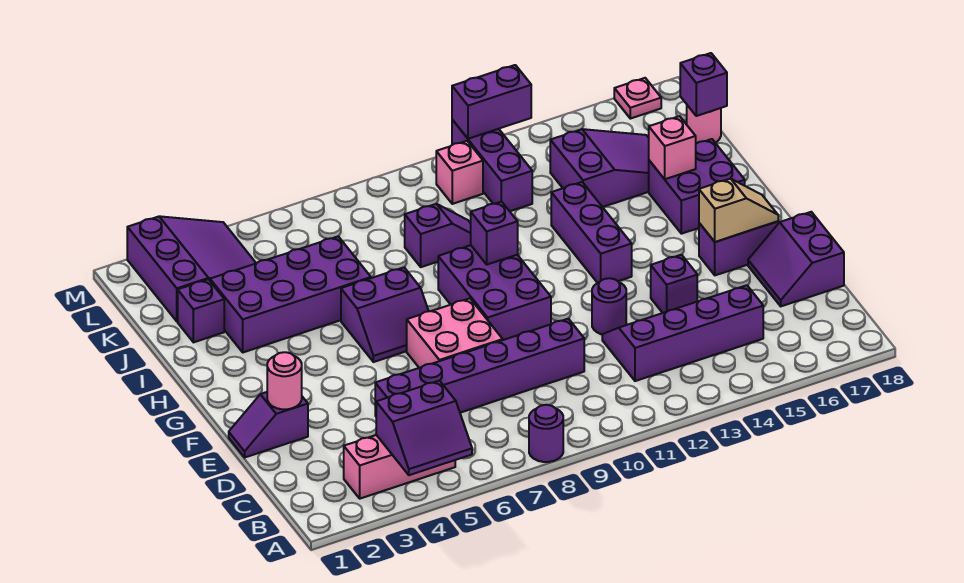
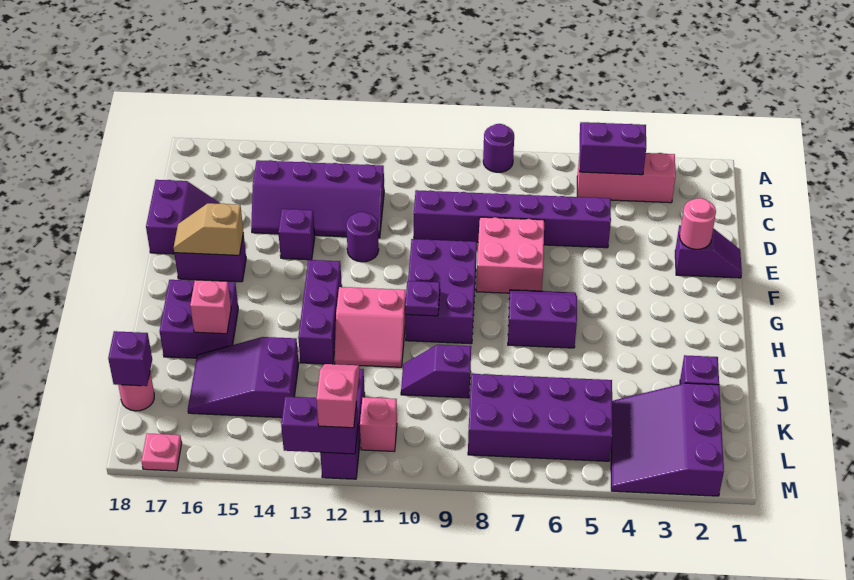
purple 1x1 brick [471,202,518,264] -> purple 1x1 plate [405,281,440,316]
none -> pink 2x2 slope [334,287,406,367]
purple 2x4 brick [210,236,371,352] -> purple 2x4 brick moved to [468,374,613,461]
none -> pink 1x2 slope [316,364,360,428]

